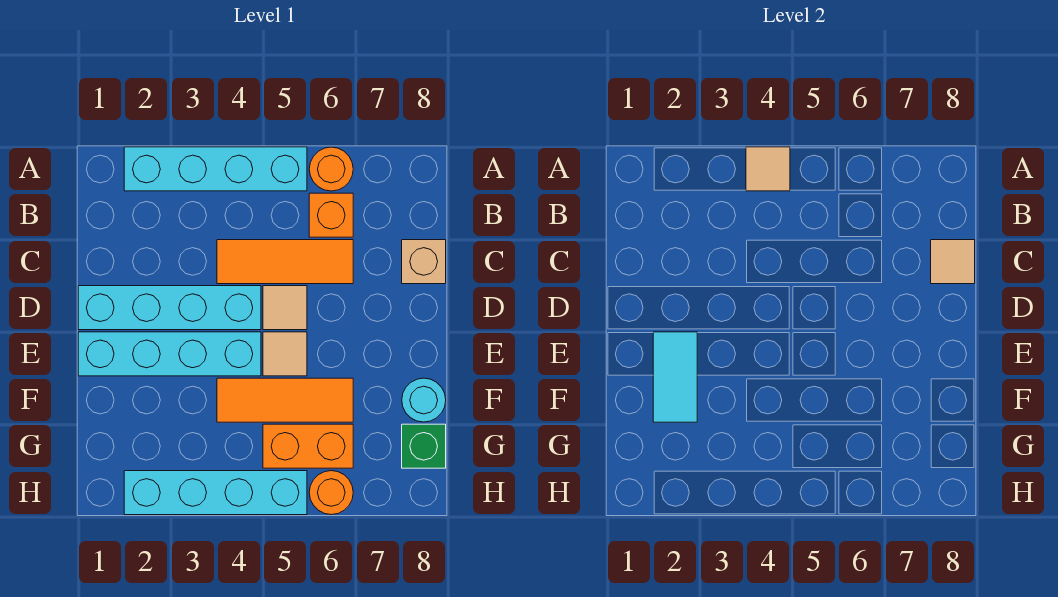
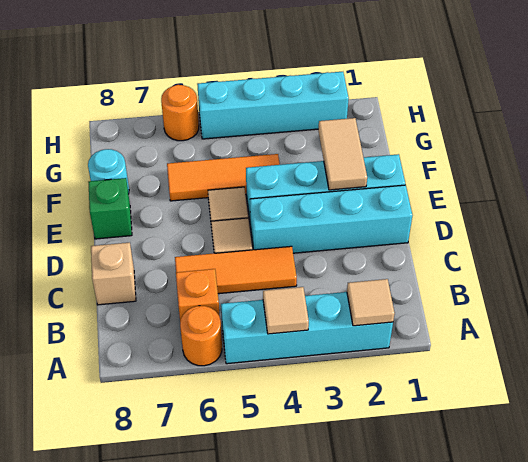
tan 1x1 tile [931,240,975,284] -> tan 1x1 tile moved to [347,279,395,326]
cyan 1x2 tile [653,332,697,422] -> tan 1x2 tile [318,118,367,190]
orange 1x2 brick [263,424,353,468] -> none
green 1x1 brick [402,424,446,468] -> green 1x1 brick moved to [88,178,132,239]

